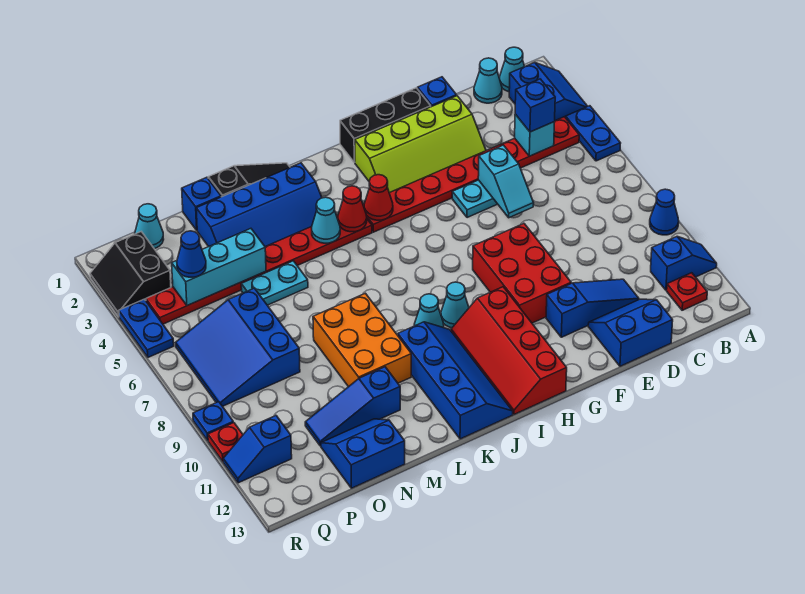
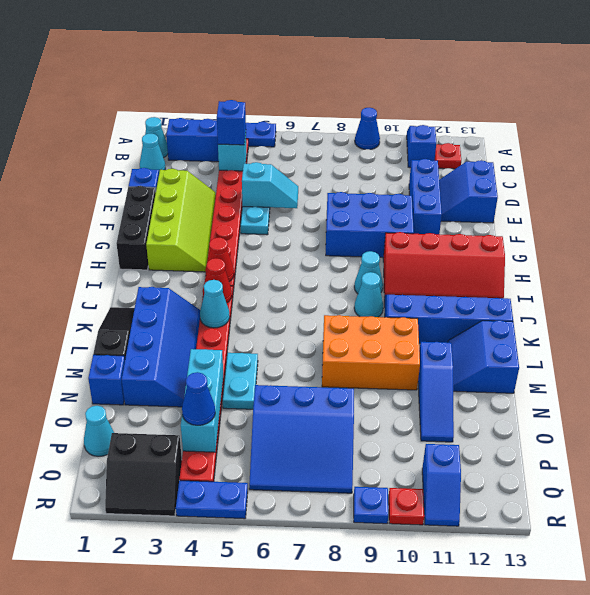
blue 1x3 slope [546,279,639,337] -> blue 1x3 brick [409,159,442,234]
red 2x3 brick [473,224,571,323] -> blue 2x3 brick [326,192,414,258]
blue 2x2 slope [321,419,405,488] -> blue 2x2 slope moved to [448,320,519,393]

